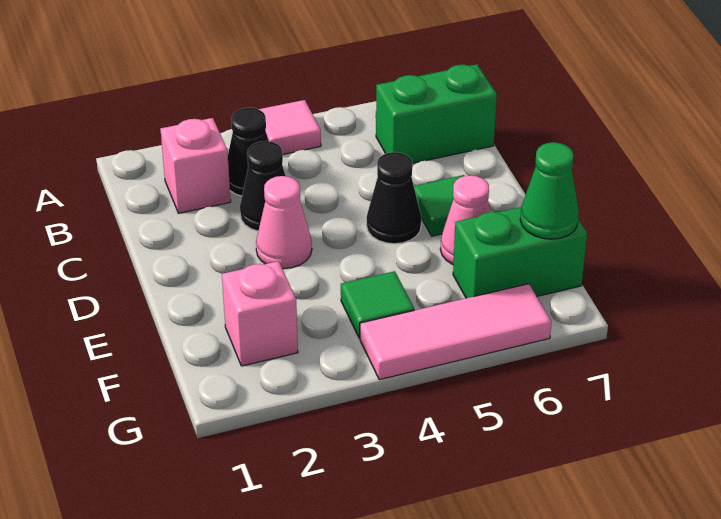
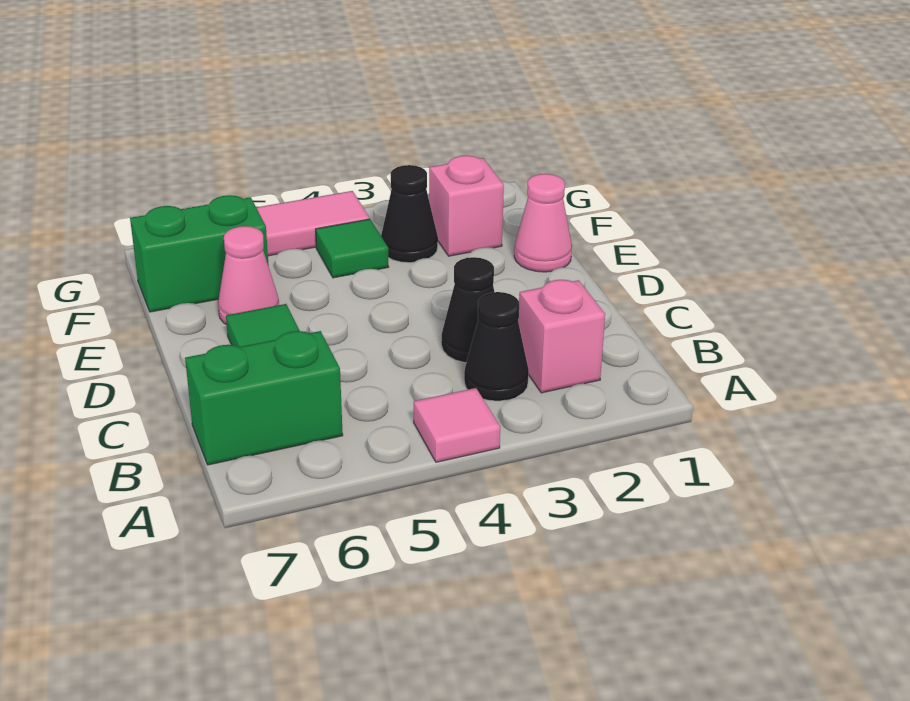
pink 1x1 cone [256,176,312,269] -> pink 1x1 cone moved to [514,174,572,272]
black 1x1 cone [367,152,421,244] -> black 1x1 cone moved to [381,165,438,263]
green 1x1 cone [520,142,579,239] -> none

